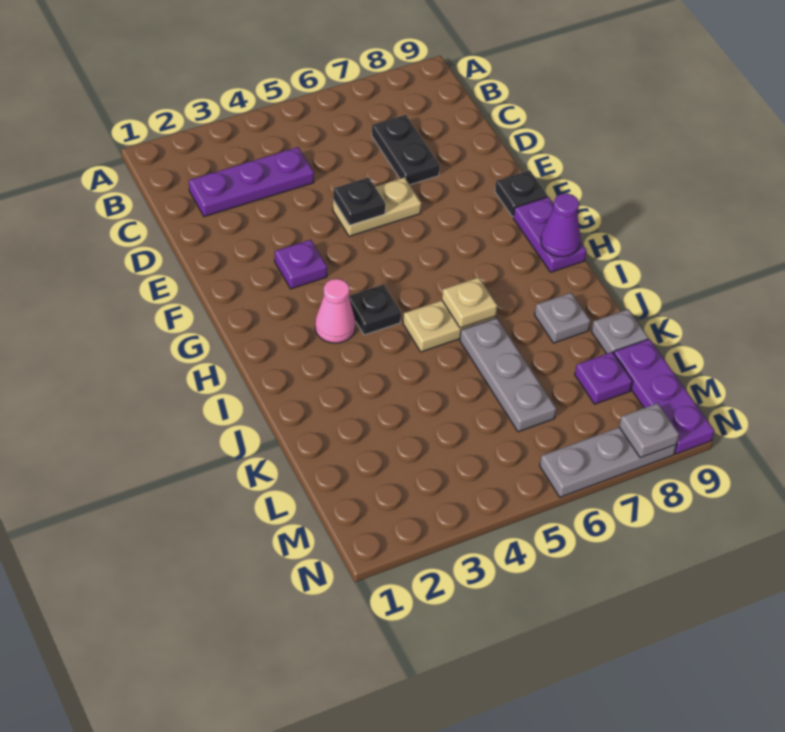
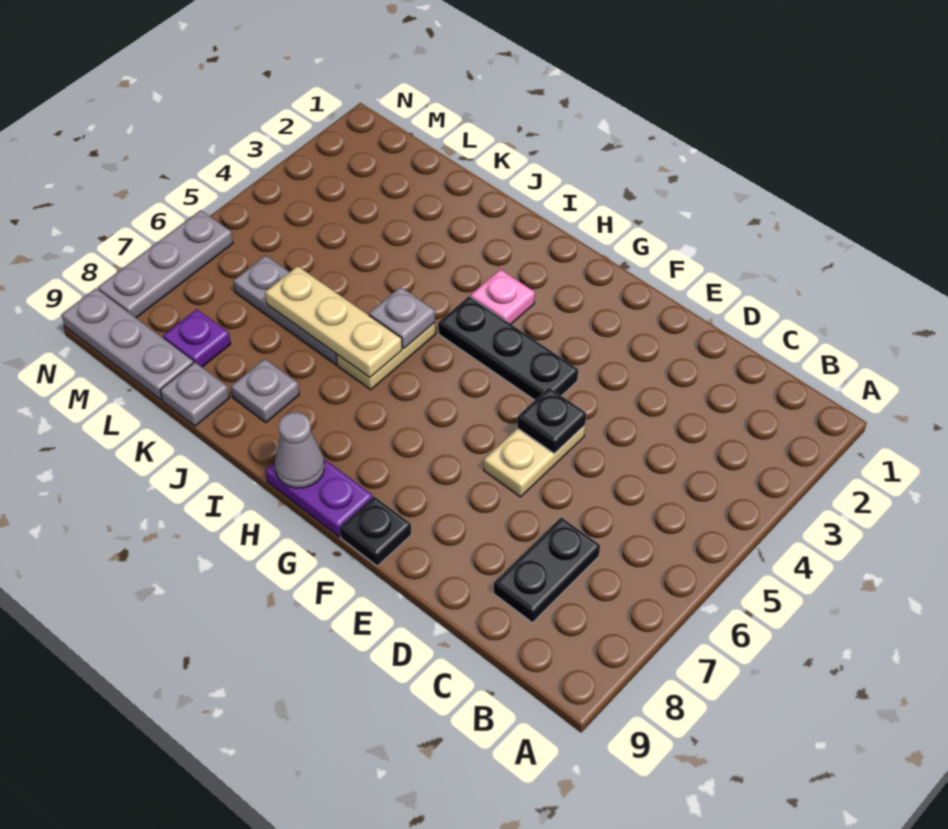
purple 1x3 plate [189,147,314,217] -> none
black 1x2 plate [372,115,440,185] -> black 1x2 plate turned to [494,517,600,623]
purple 1x1 plate [275,240,327,289] -> none
pink 1x1 cone [315,279,356,343] -> pink 1x1 plate [470,269,535,324]
black 1x1 plate [349,284,401,335] -> black 1x3 plate [438,296,578,400]
purple 1x1 cone [541,193,581,257] -> grey 1x1 cone [275,412,324,488]
tan 1x1 plate [442,277,497,328] -> tan 1x3 plate [265,266,402,377]
purple 1x3 plate [614,339,714,454] -> grey 1x3 plate [62,288,193,400]
grey 1x1 plate [619,403,679,458] -> grey 1x1 plate moved to [369,287,435,348]

